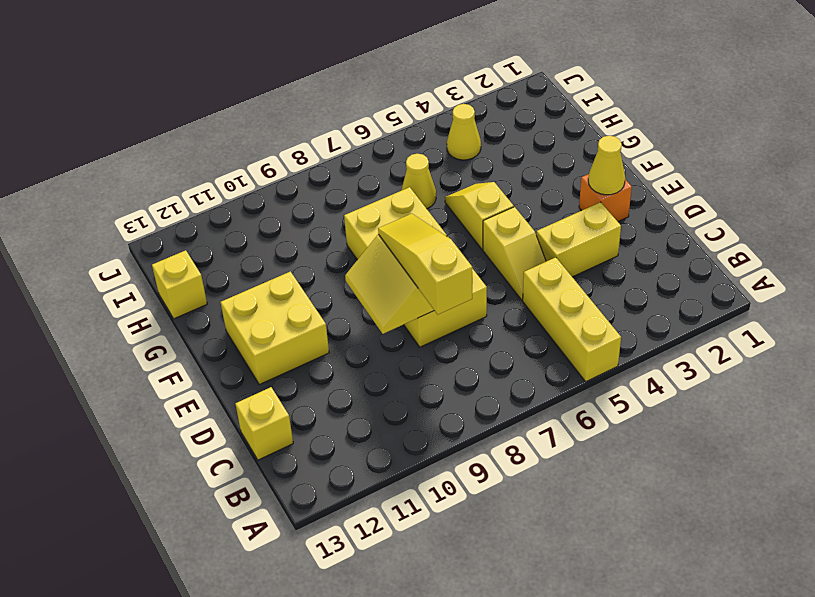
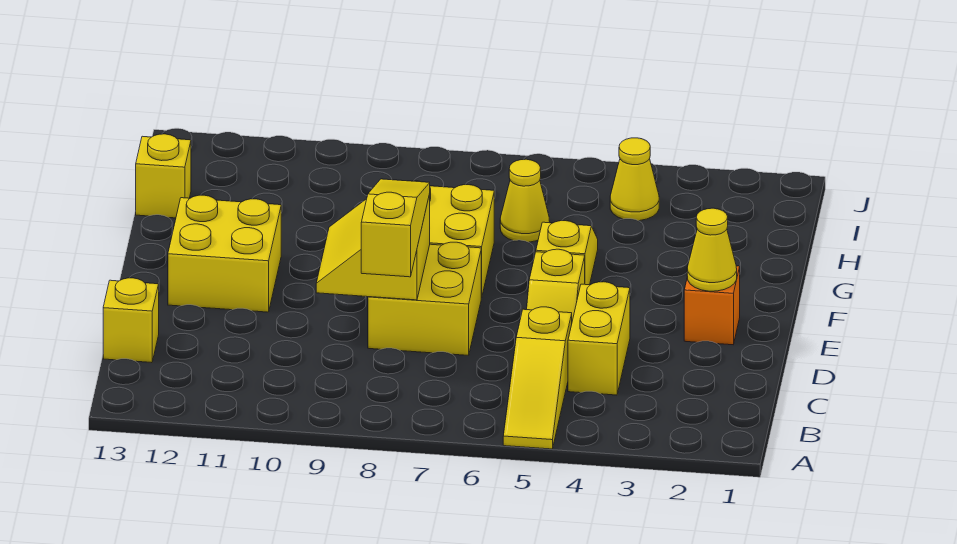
yellow 1x3 brick [523,257,621,382] -> yellow 1x3 slope [503,307,572,449]
yellow 1x2 brick [536,202,621,277] -> yellow 1x2 brick turned to [568,282,630,395]

